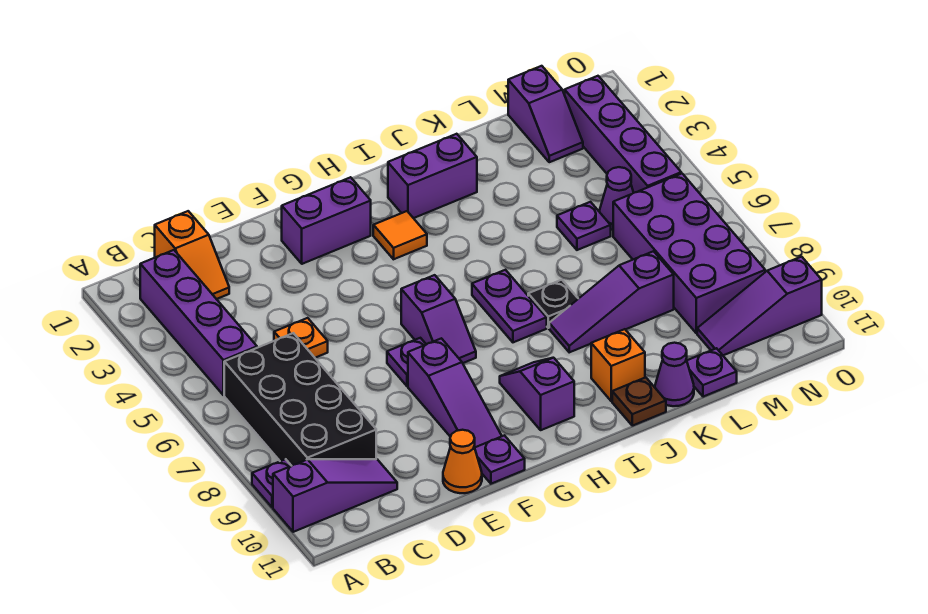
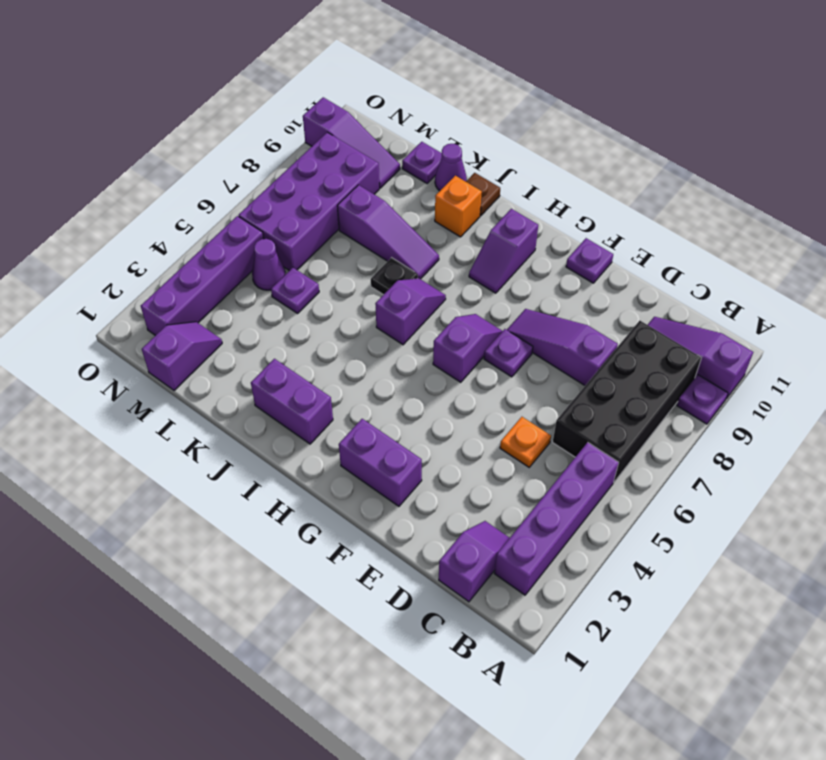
orange 1x2 slope [155,211,229,299] -> purple 1x2 slope [439,521,509,602]
orange 1x1 cone [443,430,482,493] -> none
purple 1x3 slope [408,338,502,447] -> purple 1x3 slope turned to [507,309,618,385]
orange 1x1 tile [373,211,427,259] -> none
purple 1x2 plate [472,270,547,342] -> purple 1x2 slope [375,278,446,345]

